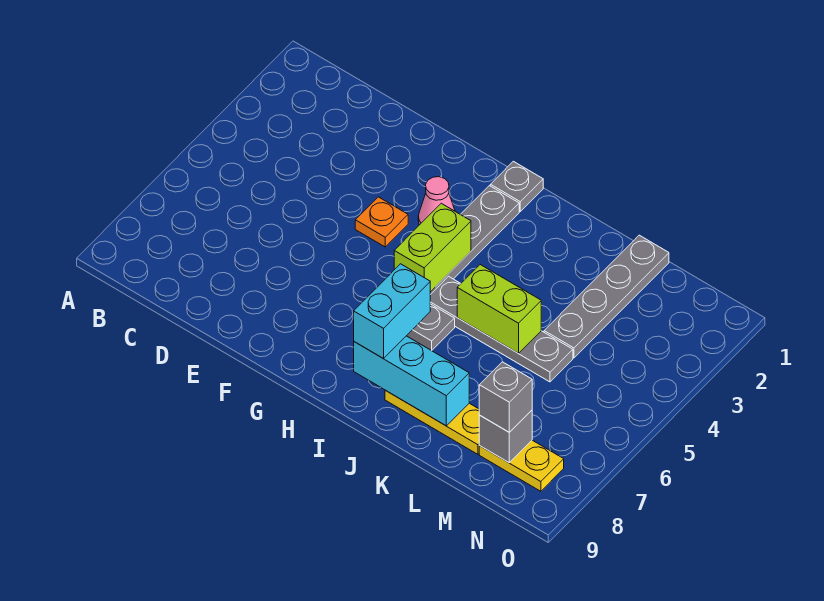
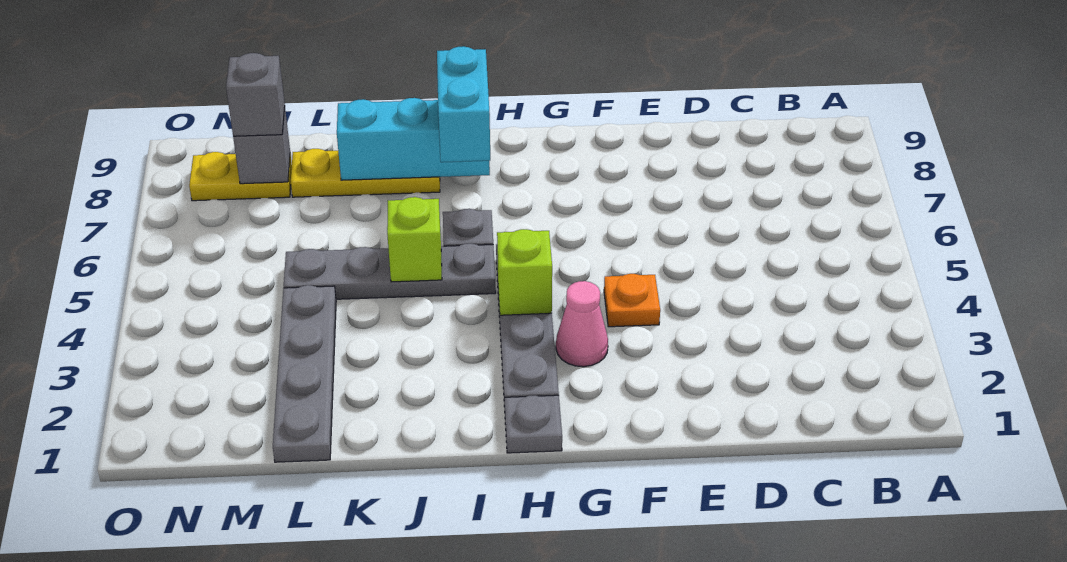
lime 1x2 brick [394,203,471,292] -> lime 1x1 brick [497,229,552,315]
lime 1x2 brick [457,265,541,353] -> lime 1x1 brick [387,197,442,282]

